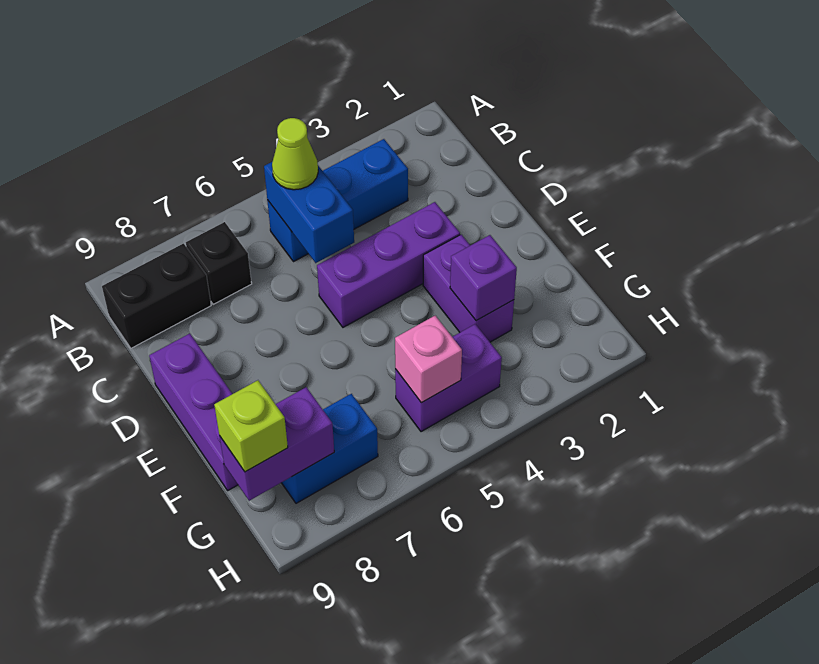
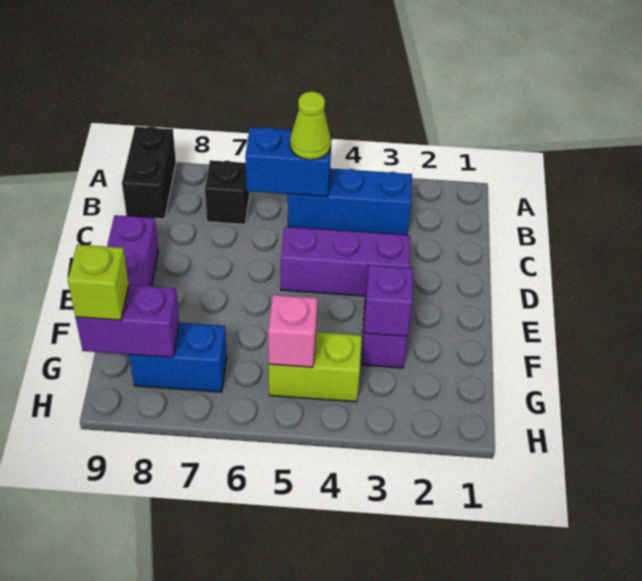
blue 1x2 brick [264,162,354,263] -> blue 1x2 brick turned to [245,127,332,197]
black 1x2 brick [102,243,211,348] -> black 1x2 brick turned to [122,127,176,219]
purple 1x2 brick [395,324,502,432] -> lime 1x2 brick [269,332,362,402]

